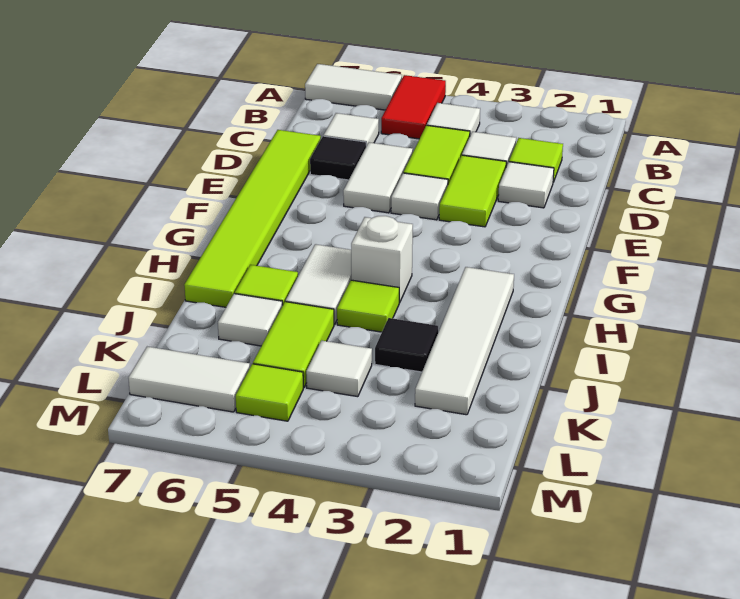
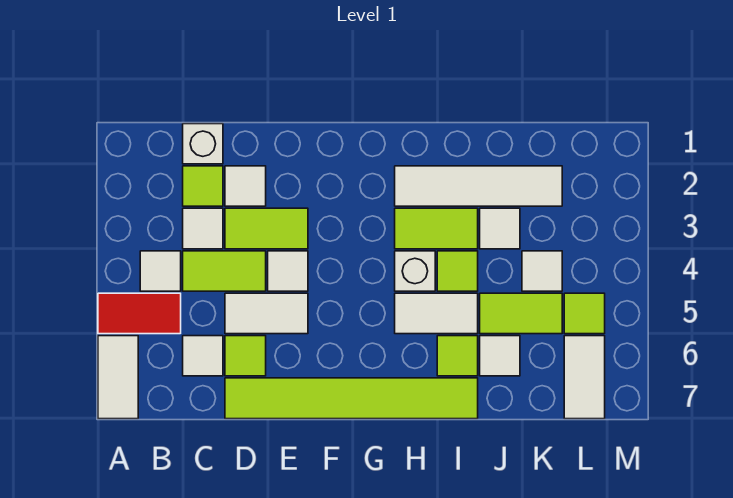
none -> white 1x1 brick [183,124,223,164]
black 1x1 tile [310,136,366,180] -> lime 1x1 tile [225,336,266,376]
none -> lime 1x2 tile [395,208,478,249]
black 1x1 tile [375,318,438,372] -> white 1x1 tile [480,208,520,249]

